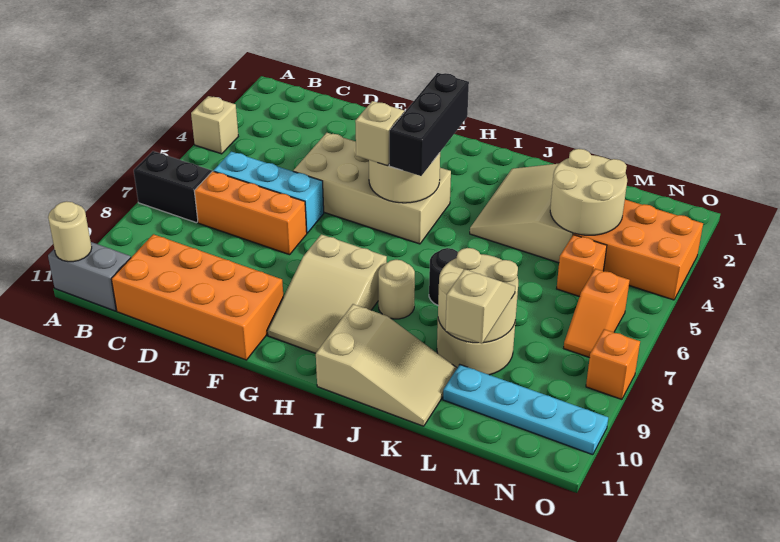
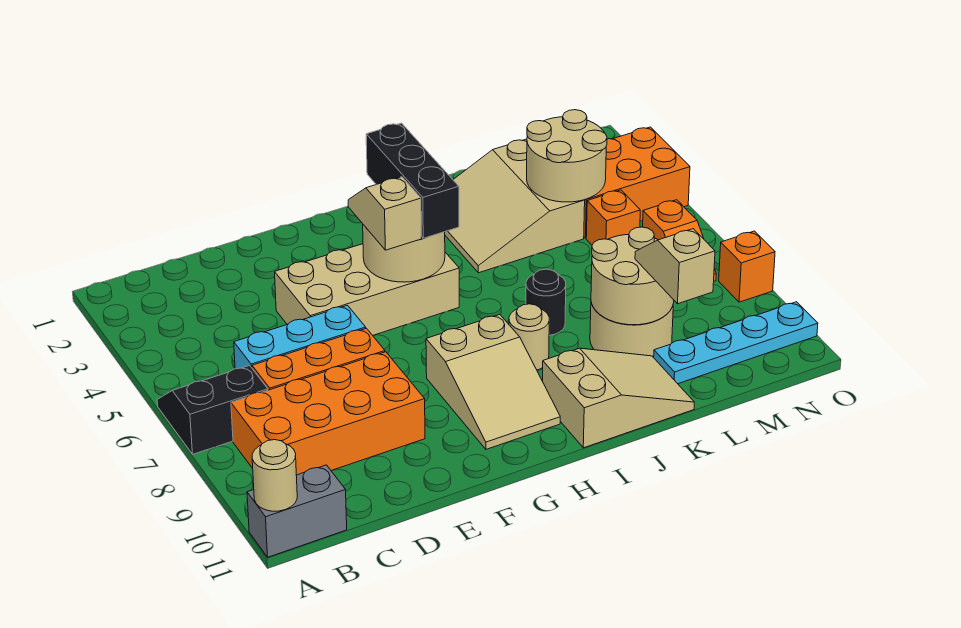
tan 1x1 brick [191,96,238,154] -> none
orange 2x4 brick [111,234,283,360] -> orange 2x4 brick moved to [231,352,425,475]

